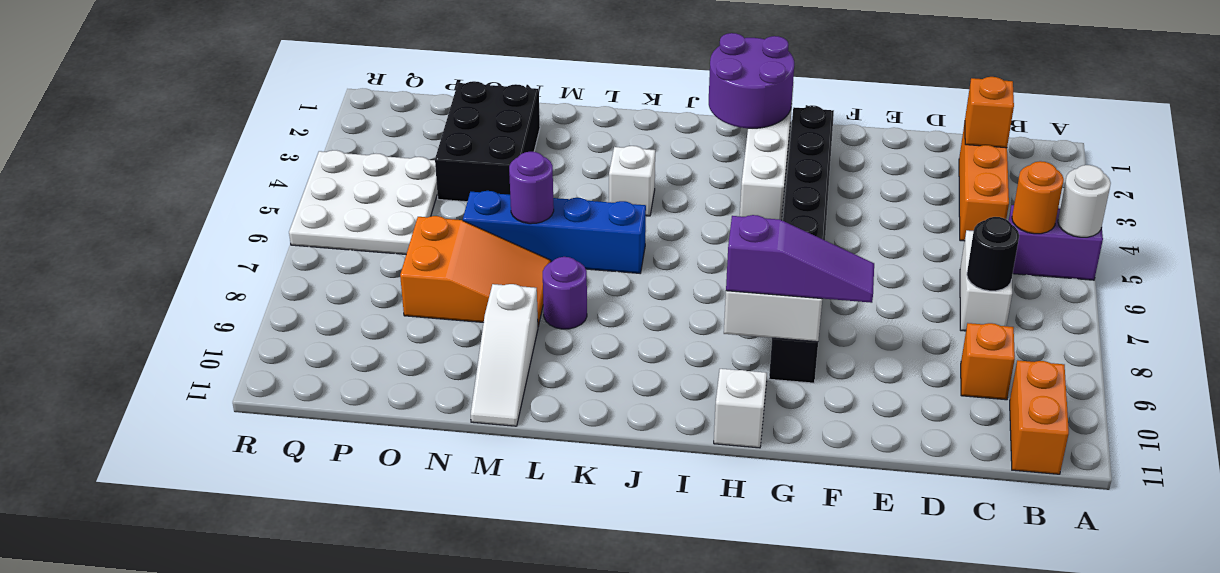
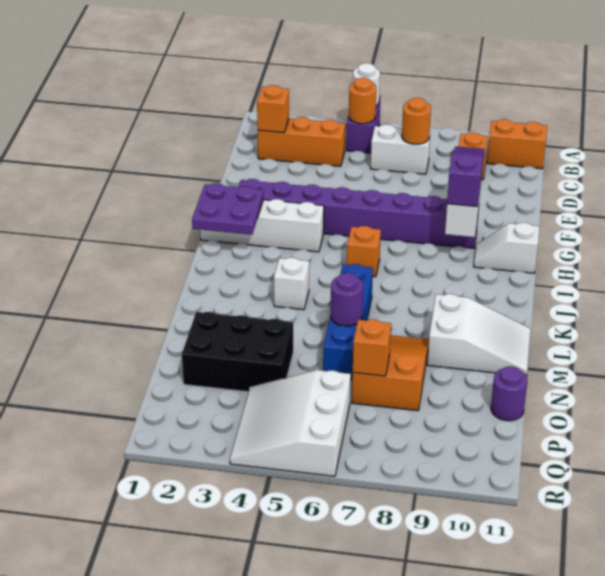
black 1x1 round brick [967,217,1019,291] -> orange 1x1 round brick [402,98,431,144]
black 1x8 brick [769,106,834,383] -> purple 1x8 brick [238,179,479,248]
purple 2x2 round brick [709,33,794,128] -> purple 2x2 plate [192,183,263,235]
none -> orange 1x1 brick [347,226,381,277]
purple 1x1 round brick [543,257,587,329] -> purple 1x1 round brick moved to [491,366,528,421]
white 1x3 slope [471,284,538,426] -> white 2x3 slope [427,294,530,376]
none -> orange 1x1 brick [353,319,391,376]
white 3x3 plate [289,150,437,254] -> white 3x3 slope [230,370,351,476]

